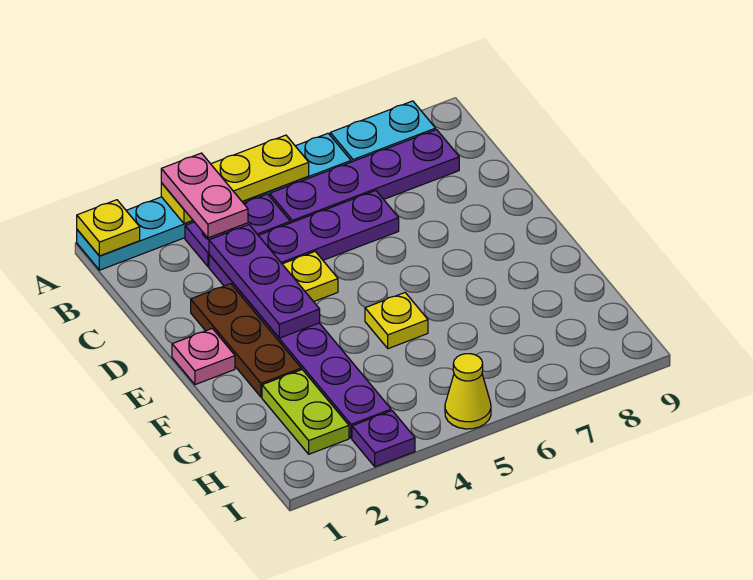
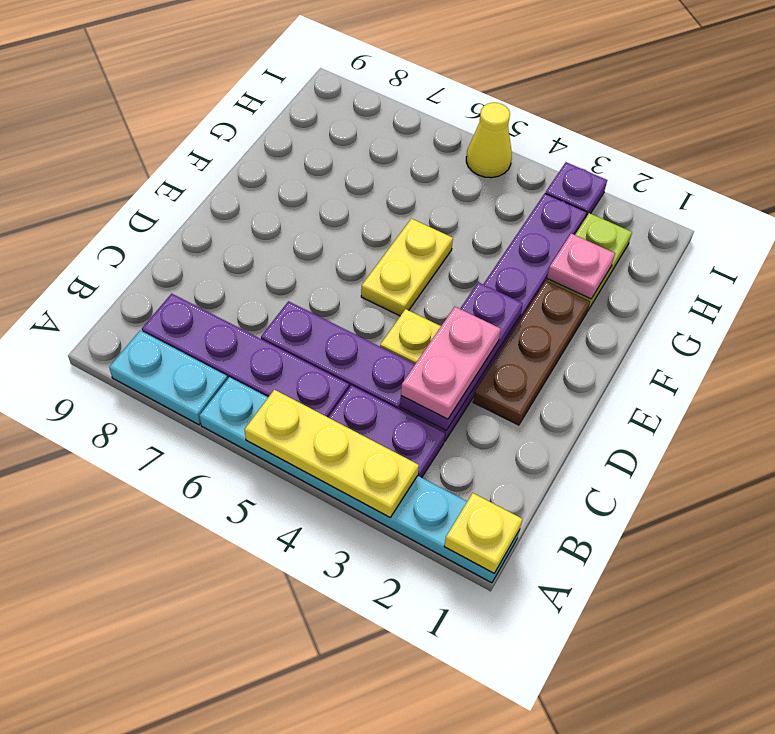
pink 1x2 plate [161,153,248,238] -> pink 1x2 plate moved to [401,307,501,419]
pink 1x1 plate [172,329,235,385] -> pink 1x1 plate moved to [547,234,615,299]
yellow 1x1 plate [365,293,428,349] -> yellow 1x2 plate [361,219,453,316]

